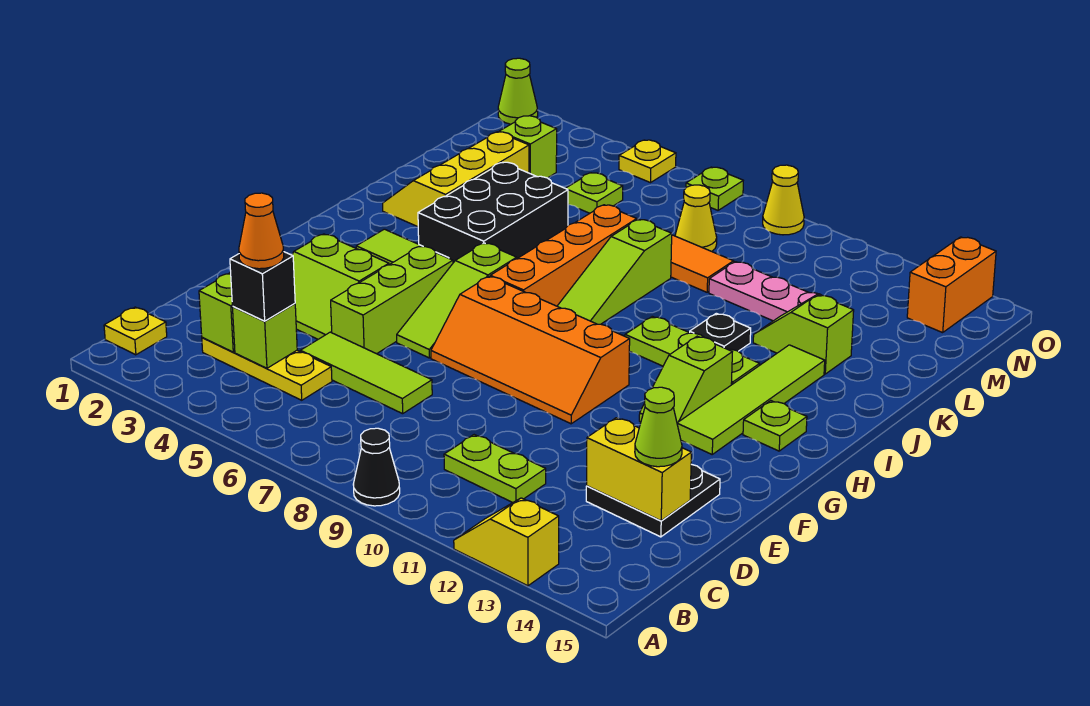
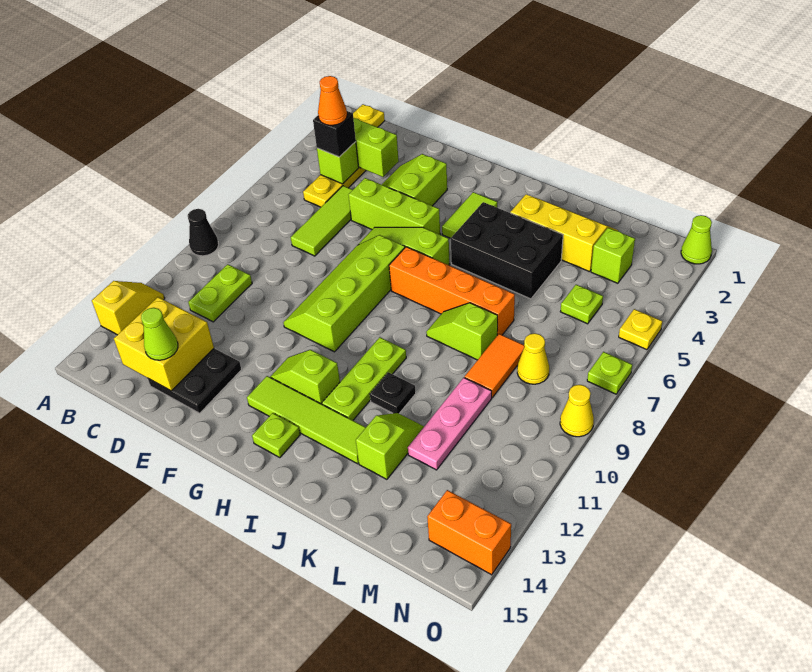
yellow 1x2 brick [587,418,691,521] -> yellow 2x2 brick [114,297,214,391]
orange 2x4 slope [431,276,630,424] -> lime 2x4 slope [283,235,405,352]
lime 1x3 slope [557,219,672,324] -> lime 1x2 slope [426,303,498,360]

